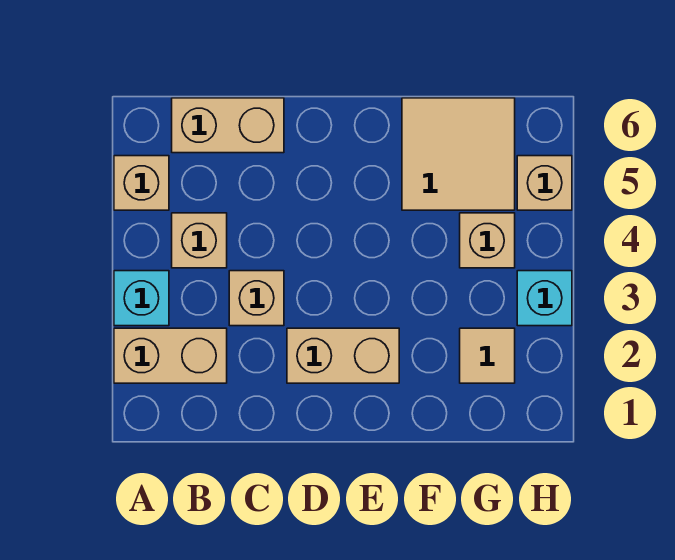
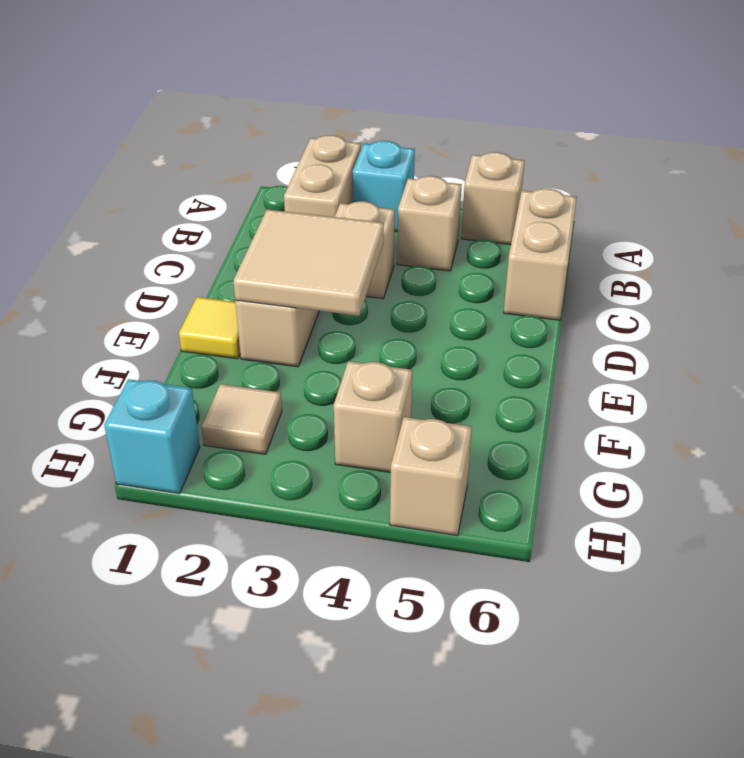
none -> yellow 1x1 tile [179,297,240,359]
tan 2x2 tile [402,98,515,210] -> tan 2x2 tile moved to [233,209,384,316]
cyan 1x1 brick [517,271,572,326] -> cyan 1x1 brick moved to [104,379,200,494]

